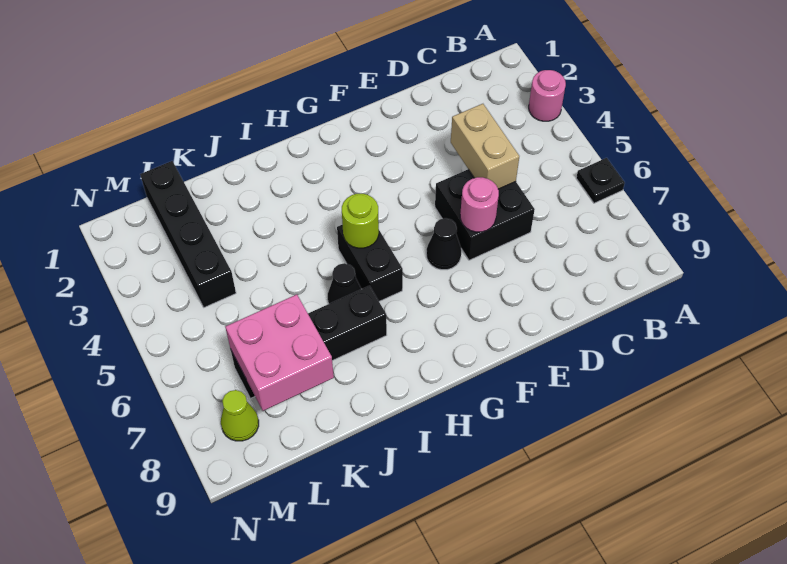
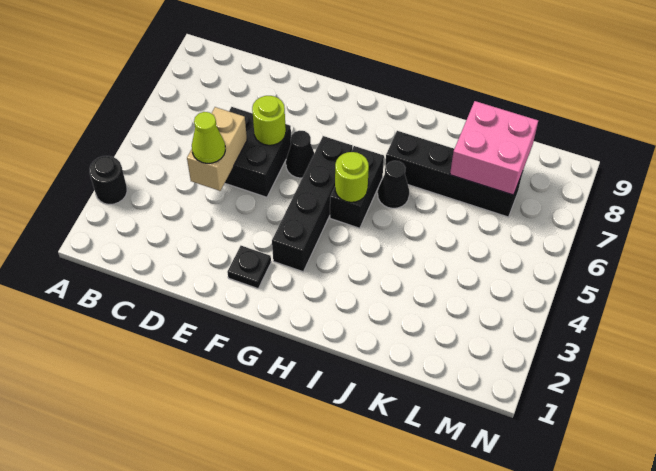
pink 1x1 round brick [529,70,566,121] -> black 1x1 round brick [90,156,127,204]
black 1x1 plate [576,158,625,203] -> black 1x1 plate moved to [227,246,271,289]
pink 1x1 round brick [460,177,499,232] -> lime 1x1 round brick [252,96,286,145]
black 1x4 brick [140,161,236,307] -> black 1x4 brick moved to [272,136,353,272]
lime 1x1 cone [221,390,259,441] -> lime 1x1 cone moved to [192,112,225,163]

